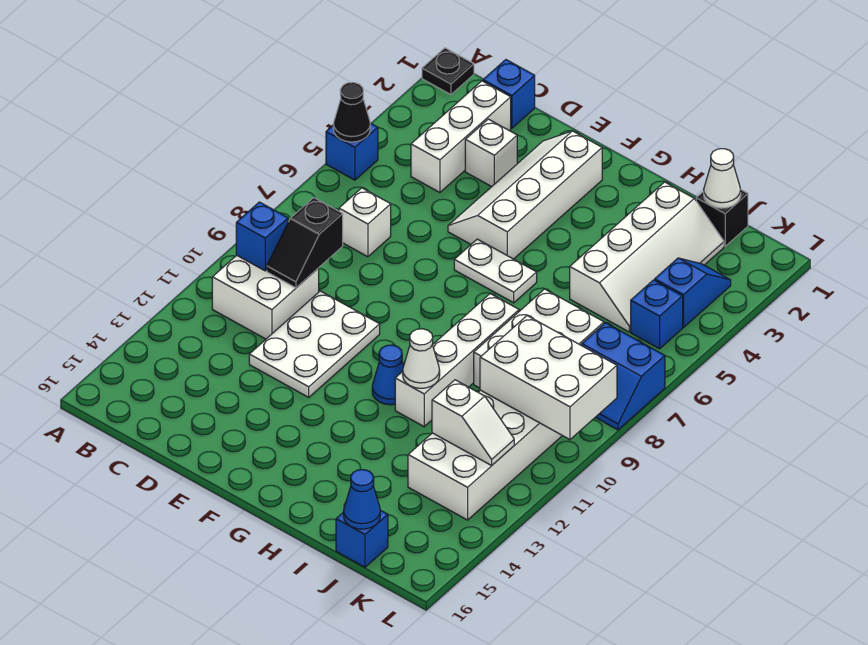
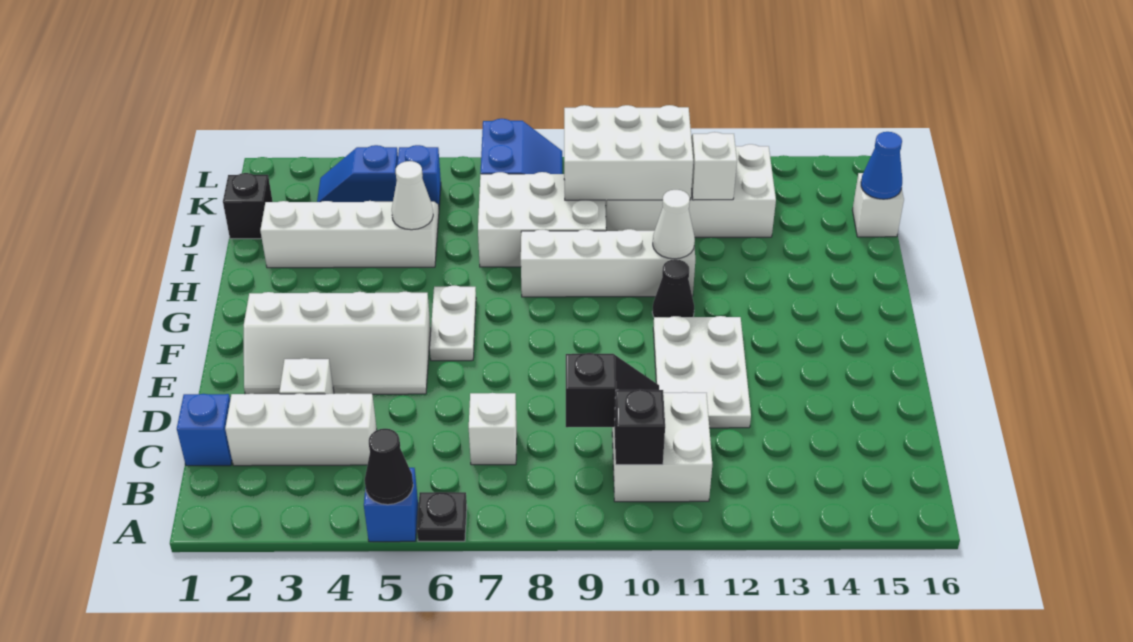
black 1x1 plate [422,48,474,95] -> black 1x1 plate moved to [417,492,467,541]
blue 1x1 brick [236,202,288,271] -> black 1x1 brick [615,389,665,465]
white 2x3 plate [249,291,380,397] -> white 2x3 plate turned to [653,316,751,428]
blue 1x1 cone [372,345,404,405] -> black 1x1 cone [652,259,694,317]
white 1x1 cone [704,149,741,208] -> white 1x1 cone moved to [392,161,433,230]
white 2x3 brick [480,316,617,439] -> white 2x3 brick turned to [564,105,693,200]
blue 1x1 brick [336,510,388,567] -> white 1x1 brick [852,173,904,237]

